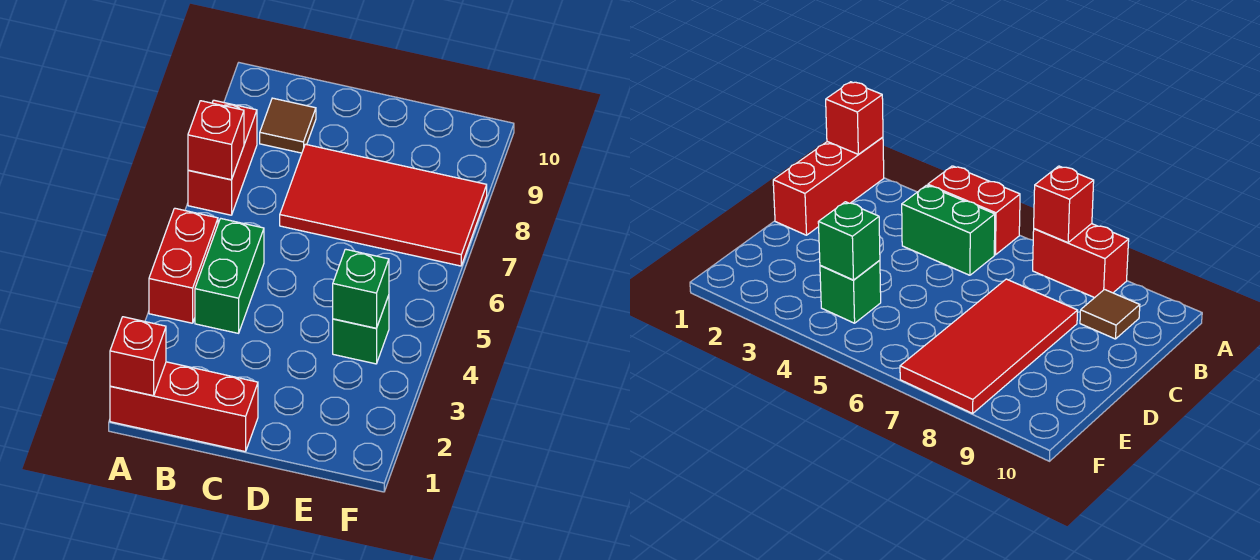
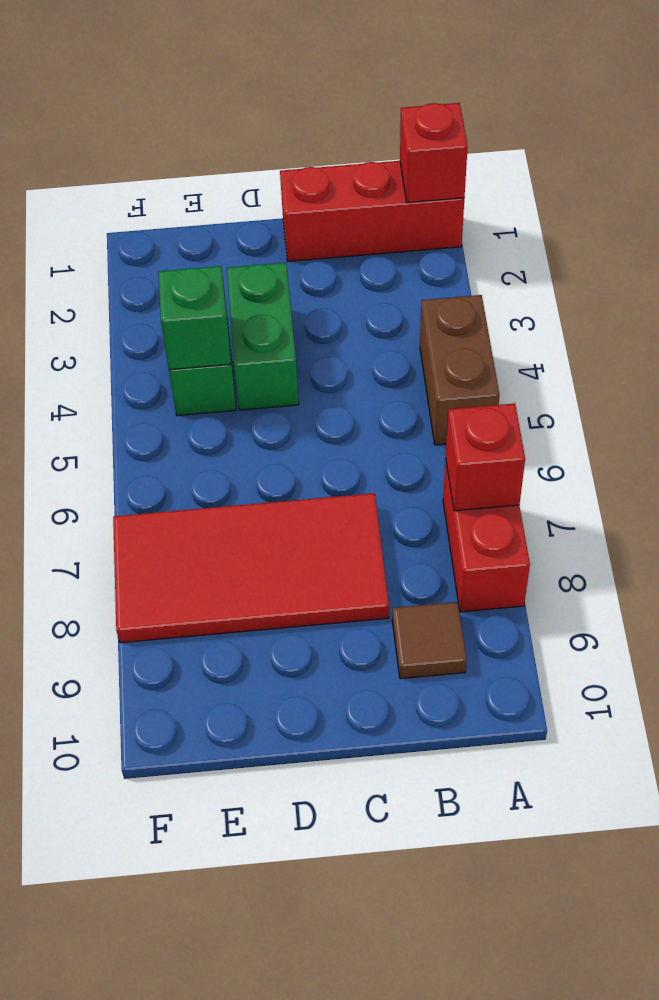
red 1x2 brick [149,208,218,323] -> brown 1x2 brick [420,295,500,445]
green 1x2 brick [195,218,264,333] -> green 1x2 brick moved to [227,263,299,410]

